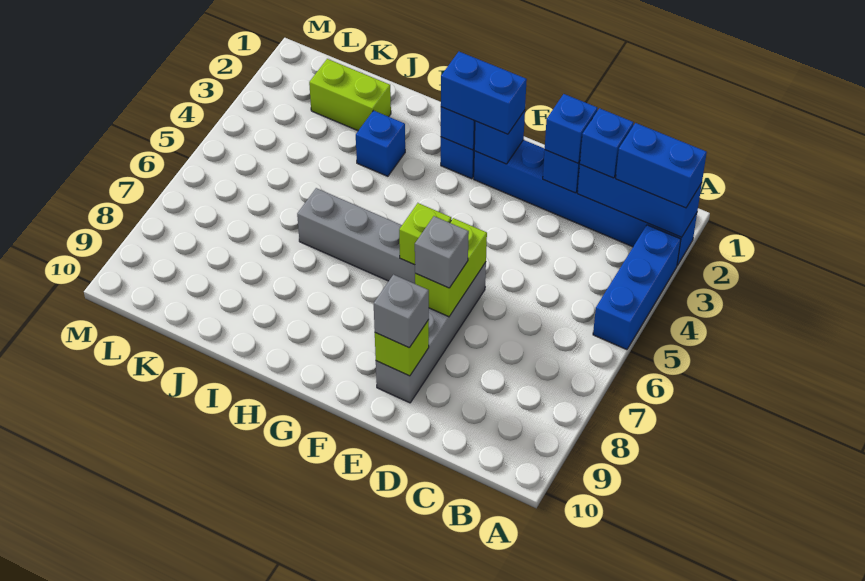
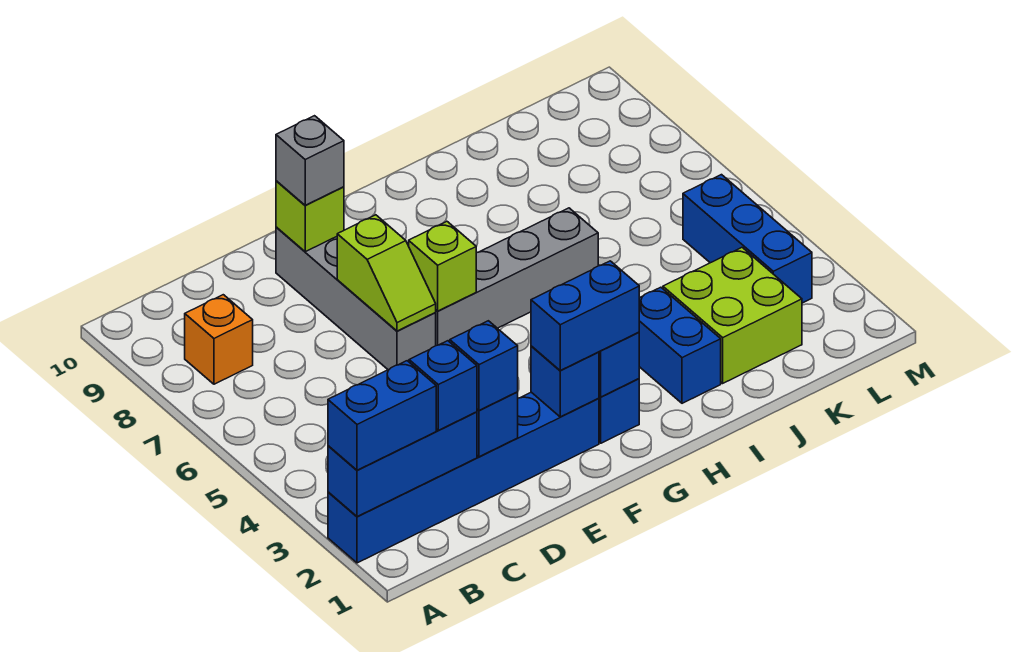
blue 1x3 brick [593,225,681,350] -> blue 1x3 brick moved to [683,175,812,303]
none -> orange 1x1 brick [185,295,253,384]
lime 1x2 brick [415,218,487,317] -> lime 1x2 slope [337,215,436,331]
grey 1x1 brick [415,216,469,288] -> none
blue 1x1 brick [356,111,405,176] -> blue 1x2 brick [639,287,721,403]
lime 1x2 brick [309,59,391,131] -> lime 2x2 brick [663,248,802,383]

